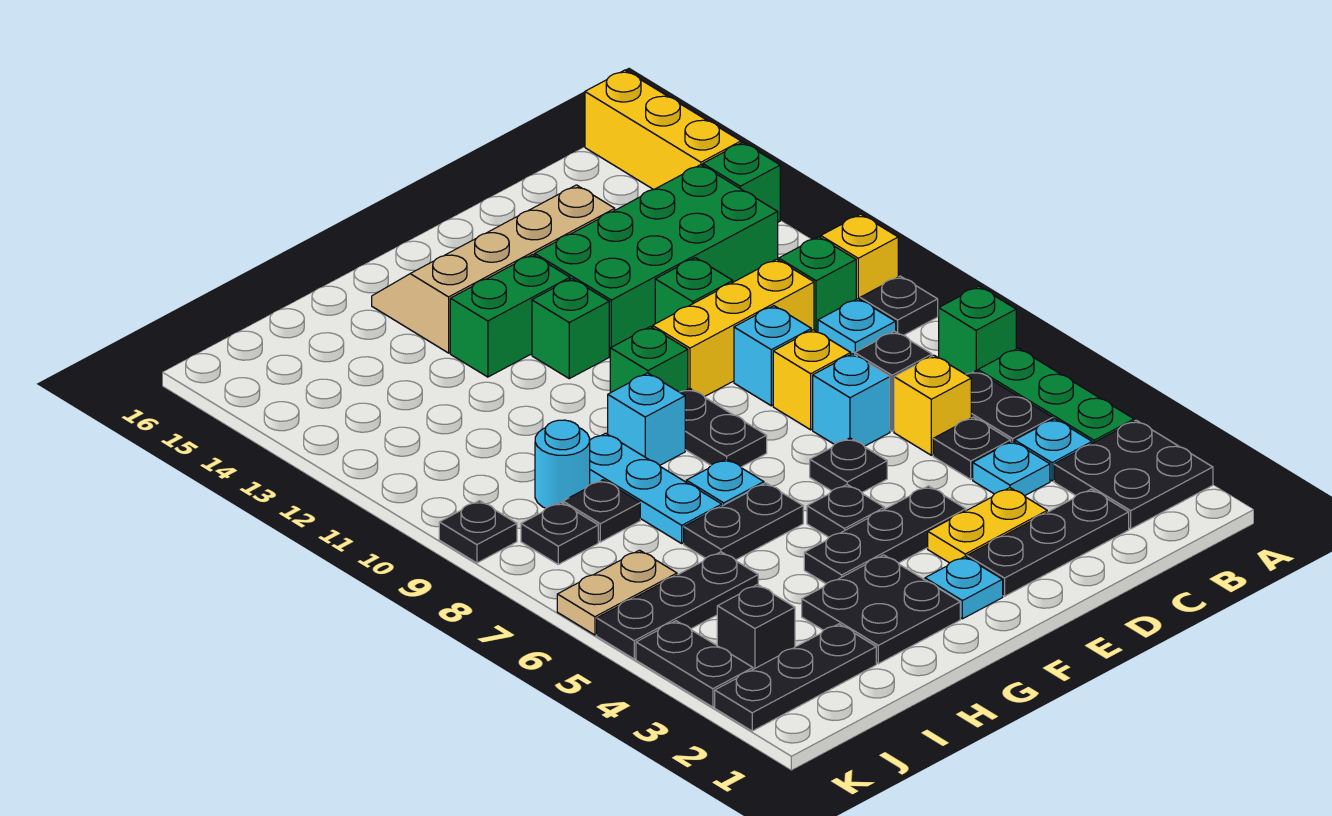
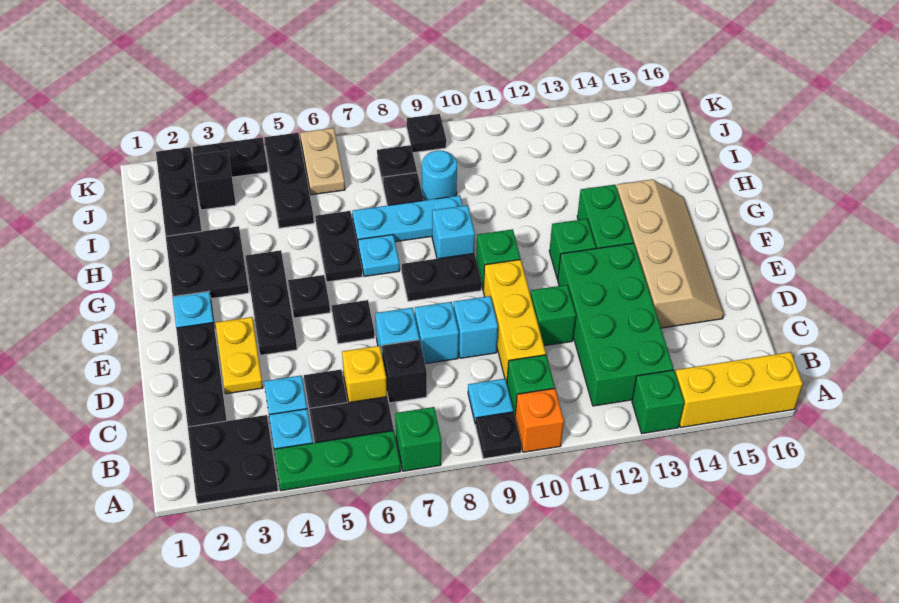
yellow 1x1 brick [821,214,898,299] -> orange 1x1 brick [515,388,564,452]
yellow 1x1 brick [773,330,851,430] -> cyan 1x1 brick [415,302,459,364]

